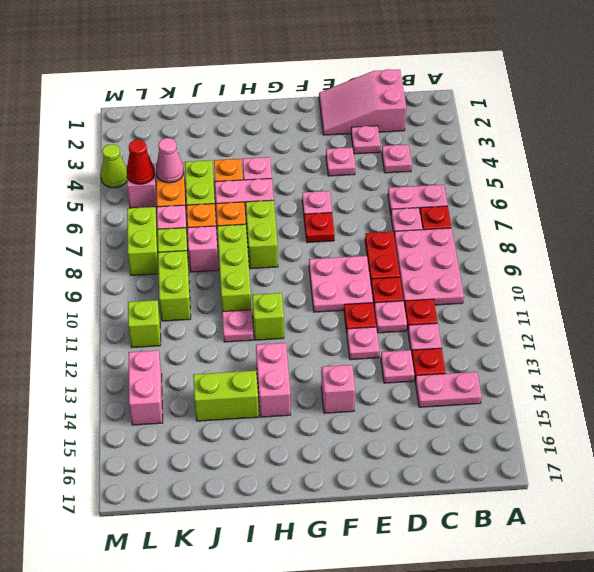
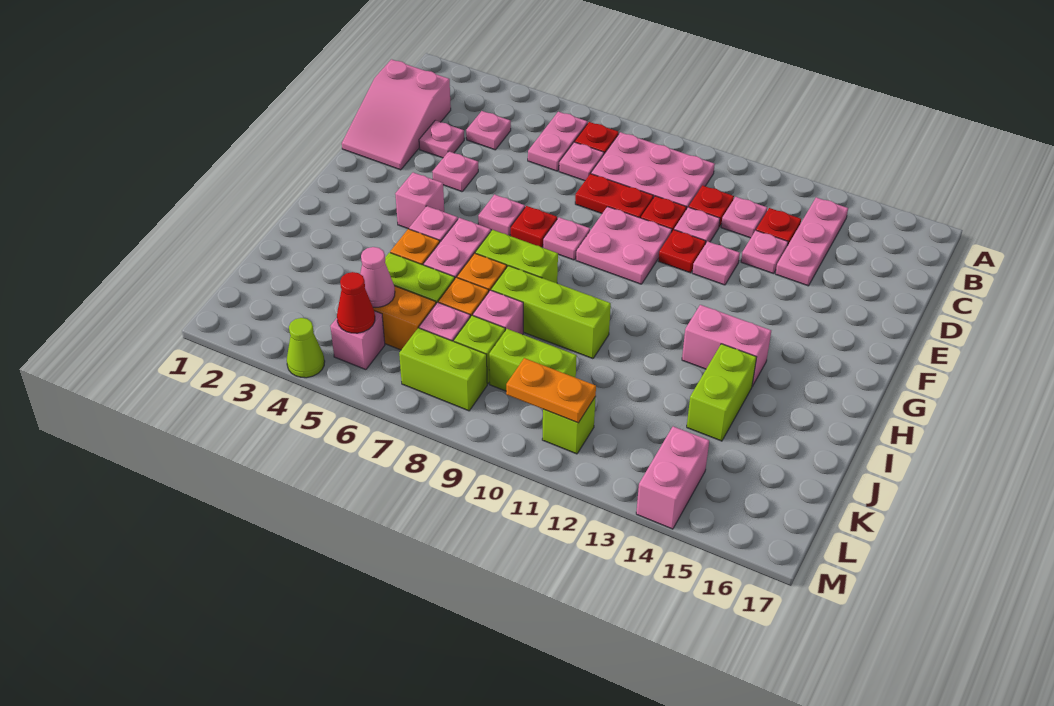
pink 1x2 plate [415,372,482,407] -> pink 1x3 plate [775,197,848,286]
pink 1x1 brick [321,365,355,413] -> pink 1x1 brick moved to [395,172,444,229]
lime 1x1 brick [252,293,284,340] -> none
pink 1x1 plate [222,310,253,342] -> pink 1x1 plate moved to [543,217,590,260]
none -> orange 1x2 plate [506,358,596,423]
pink 1x2 brick [128,350,163,425] -> pink 1x2 brick turned to [636,426,709,529]

